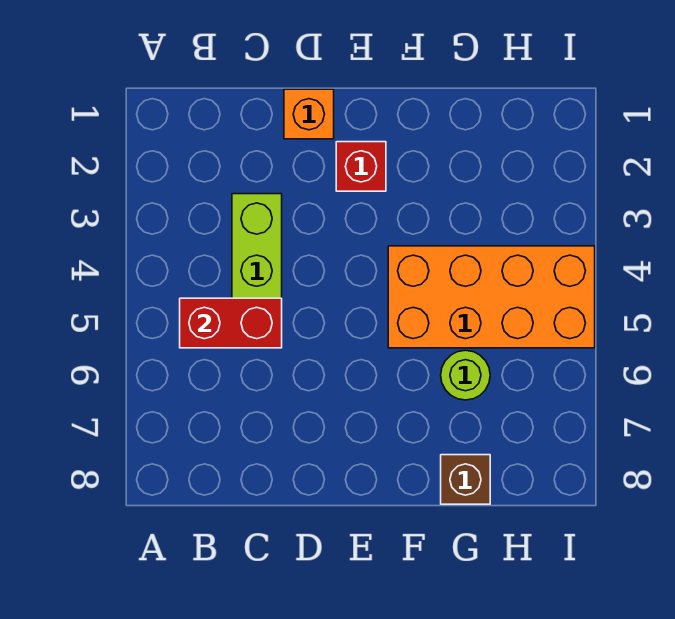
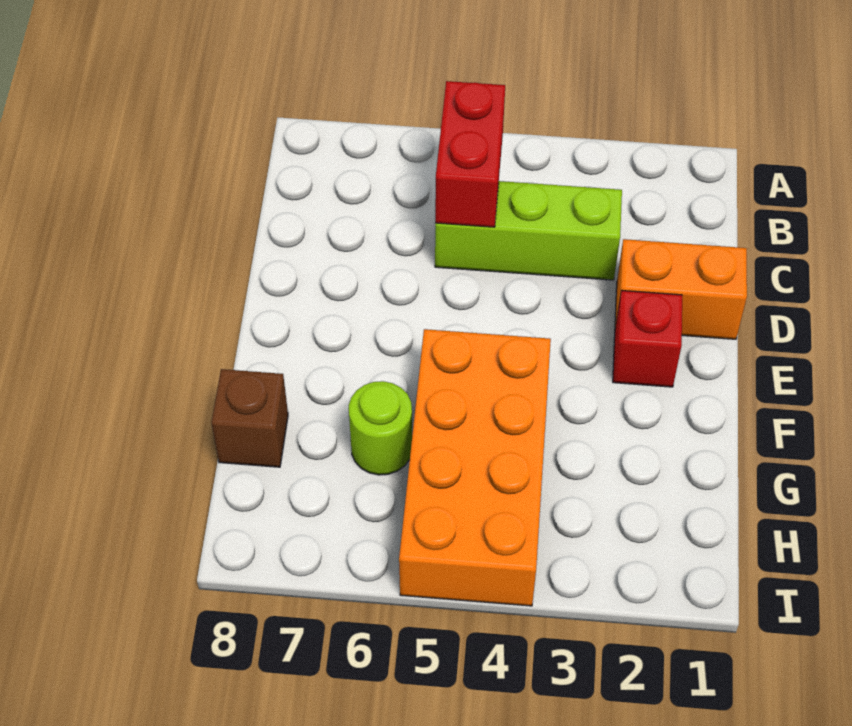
orange 1x1 brick [284,89,334,139] -> orange 1x2 brick [615,239,747,339]

